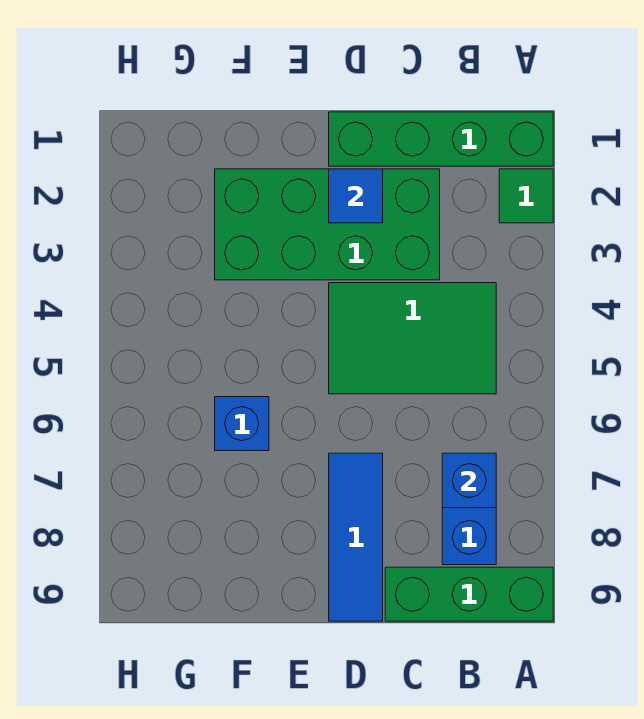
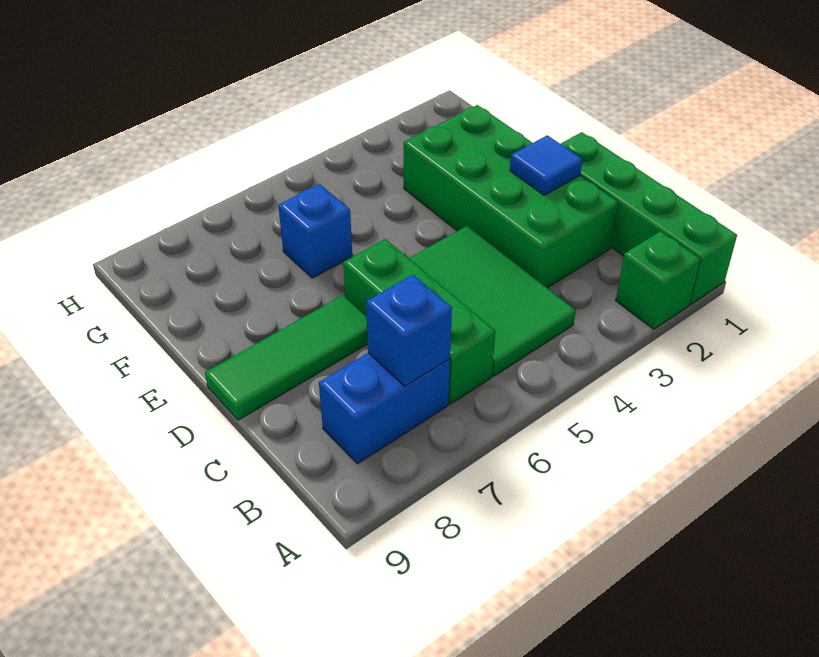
green 1x1 tile [499,169,553,223] -> green 1x1 brick [616,231,700,329]
green 1x3 brick [385,567,553,621] -> green 1x3 brick moved to [343,239,495,404]
blue 1x3 tile [329,453,383,621] -> green 1x3 tile [205,295,368,420]

